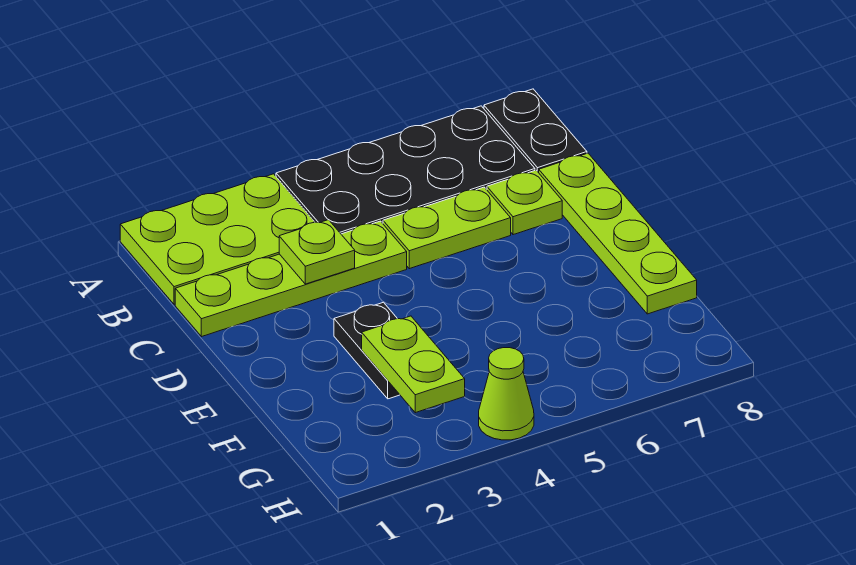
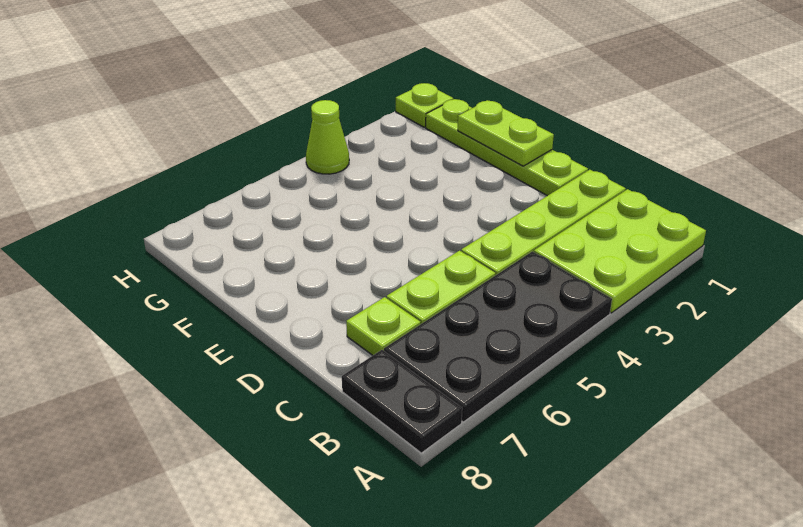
lime 1x1 plate [279,220,355,284] -> lime 1x1 plate moved to [396,83,453,127]
lime 1x4 plate [539,153,697,314] -> lime 1x4 plate moved to [426,99,588,196]
black 1x2 plate [334,302,400,399] -> none
lime 1x2 plate [362,316,465,413] -> lime 1x2 plate moved to [458,100,554,166]

